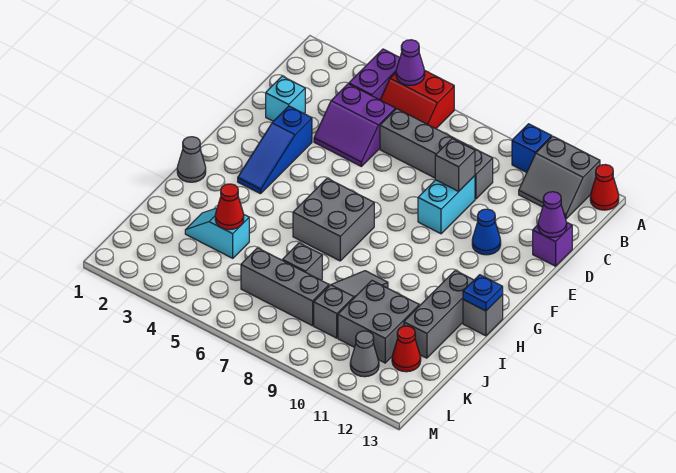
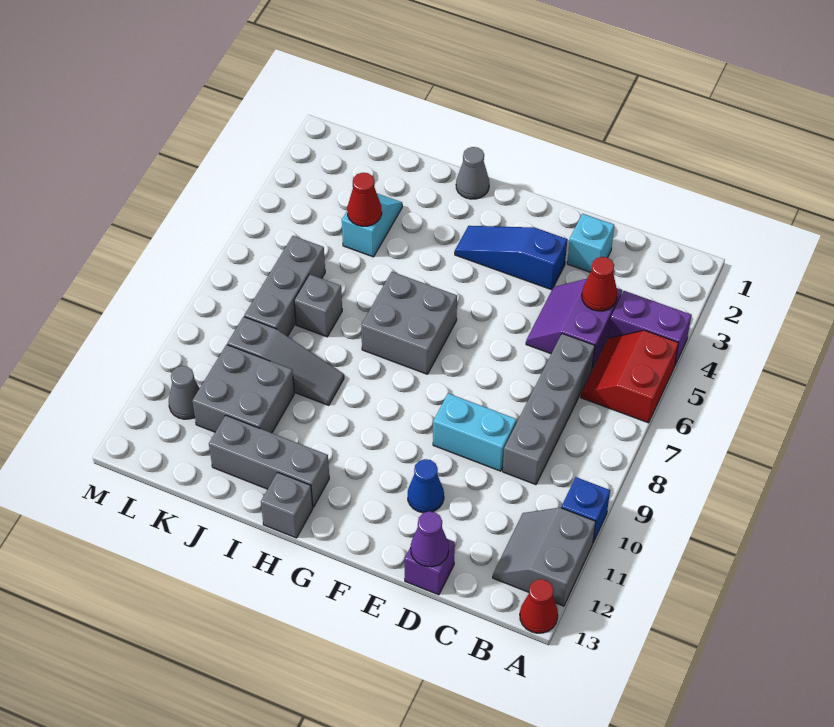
purple 1x1 cone [396,40,425,85] -> none
grey 1x1 brick [435,139,475,191] -> none
blue 1x1 plate [463,275,503,311] -> none
red 1x1 cone [392,326,421,372] -> red 1x1 cone moved to [582,257,617,311]

